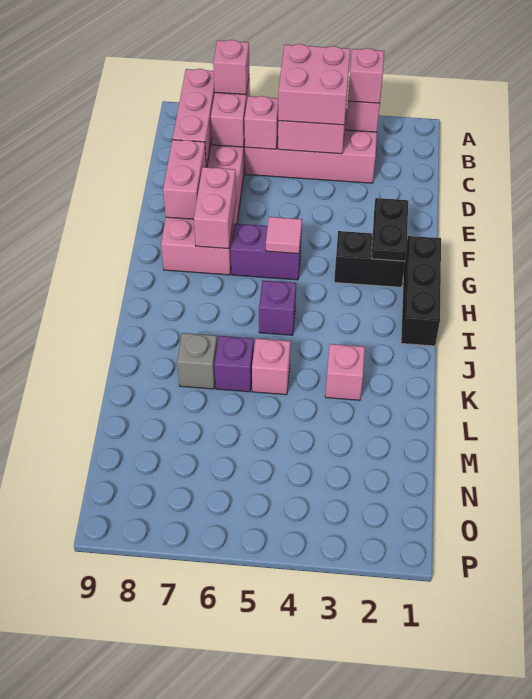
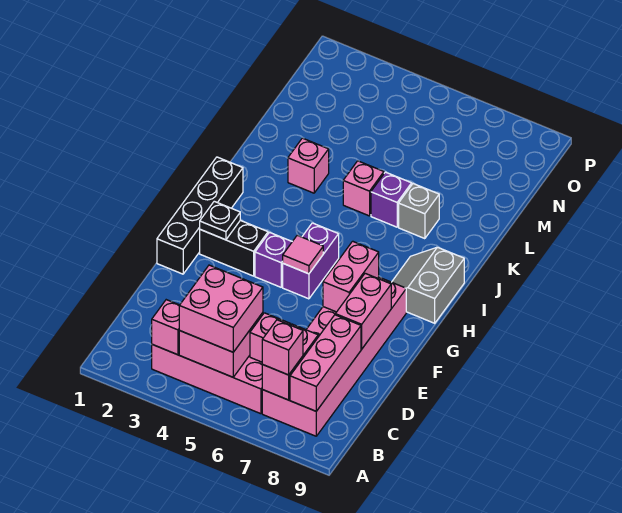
pink 1x1 brick [348,48,384,103] -> none
black 1x2 plate [372,198,408,261] -> black 1x1 plate [200,201,240,240]
black 1x3 brick [401,236,441,346] -> black 1x4 brick [157,157,243,274]
purple 1x2 brick [231,224,302,280] -> purple 1x2 brick turned to [283,223,339,299]
none -> grey 2x2 slope [392,247,464,323]
purple 1x1 brick [259,280,296,335] -> purple 1x1 brick moved to [255,232,292,287]

